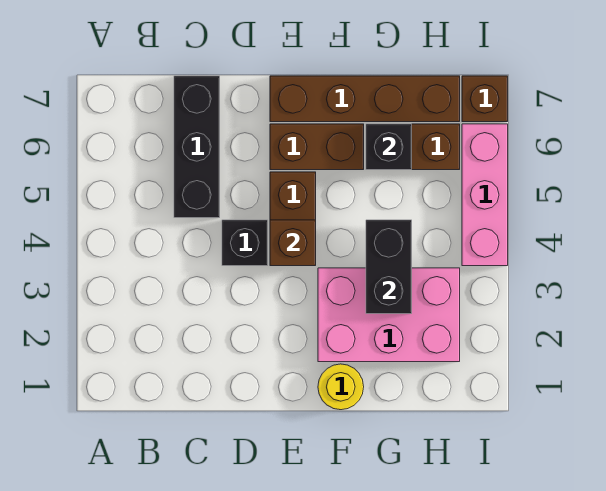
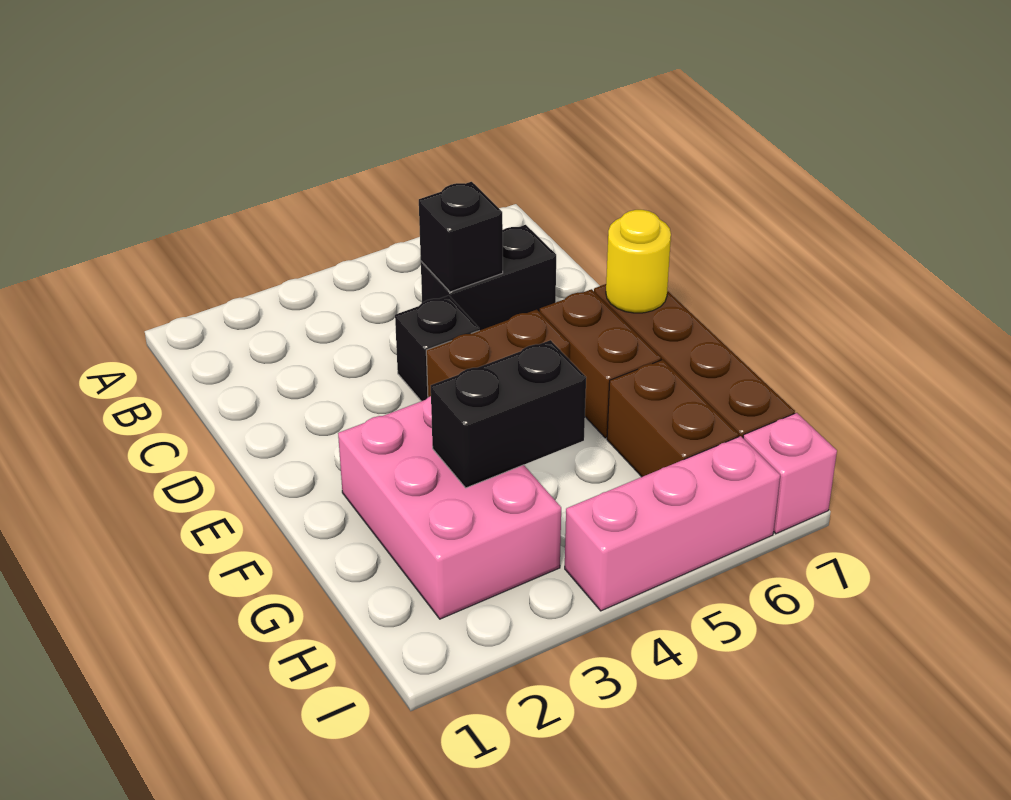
black 1x3 brick [174,76,220,218] -> black 1x2 brick [421,225,556,330]
brown 1x1 brick [270,220,316,266] -> none
yellow 1x1 round brick [318,364,364,410] -> yellow 1x1 round brick moved to [606,210,671,313]
black 1x1 brick [366,124,412,170] -> black 1x1 brick moved to [419,182,503,292]
brown 1x1 brick [462,76,508,122] -> pink 1x1 brick [743,413,837,534]

